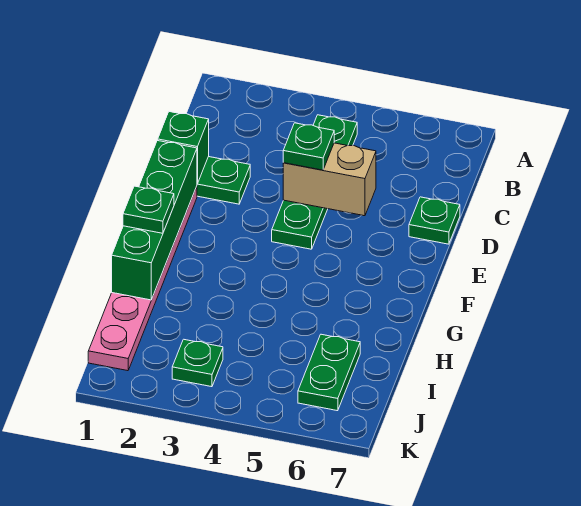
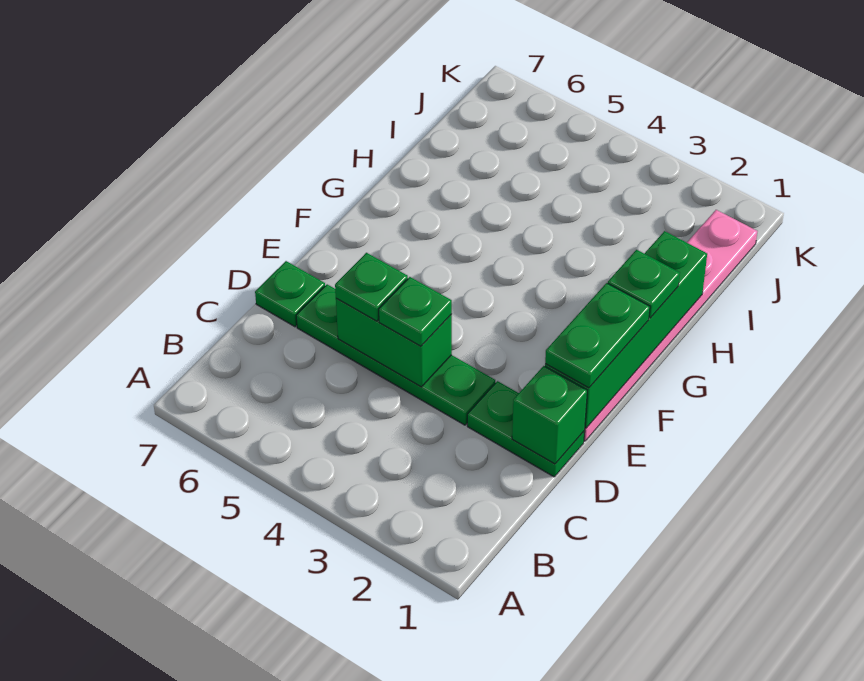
green 1x4 plate [272,115,357,249] -> green 1x4 plate turned to [296,284,495,425]
tan 1x2 brick [283,143,376,216] -> green 1x2 brick [336,299,452,387]
green 1x2 plate [298,334,360,411] -> green 1x2 plate moved to [545,283,650,388]
green 1x1 plate [172,339,223,387] -> green 1x1 plate moved to [335,253,408,321]

